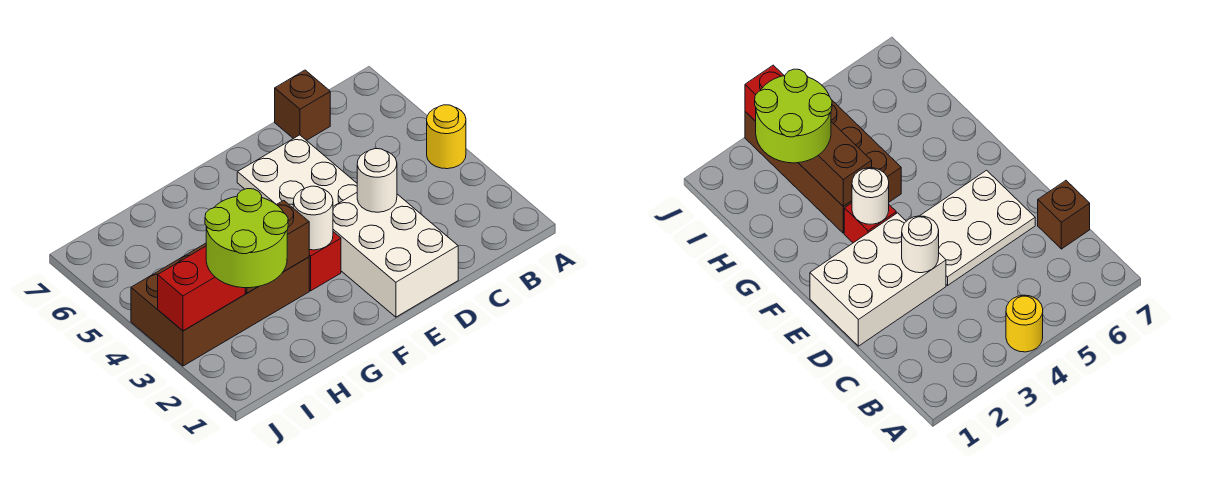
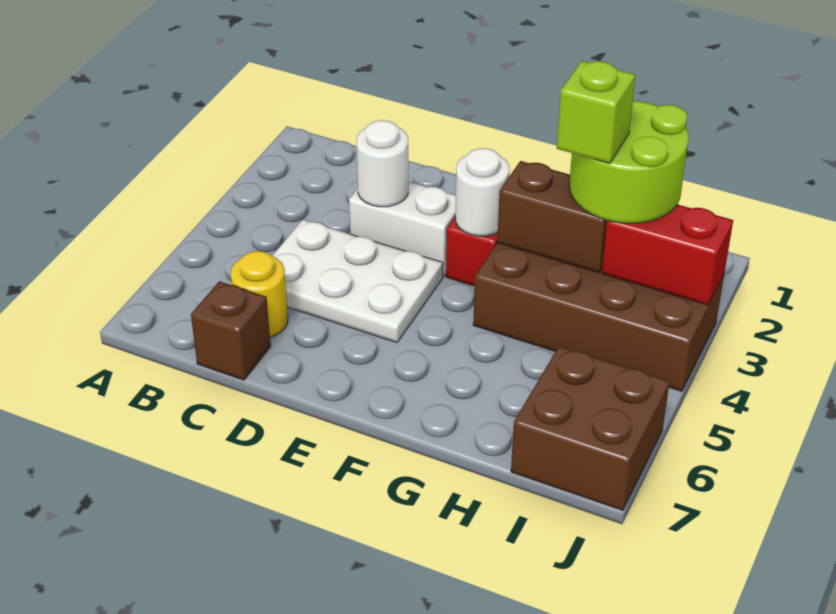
yellow 1x1 round brick [427,105,466,169] -> yellow 1x1 round brick moved to [231,251,288,337]
white 2x3 brick [333,193,458,317] -> white 1x2 brick [349,182,456,276]
white 2x3 plate [237,135,357,208] -> white 2x3 plate turned to [273,220,443,343]
none -> lime 1x1 brick [557,61,635,163]
none -> brown 2x2 brick [511,346,670,511]

